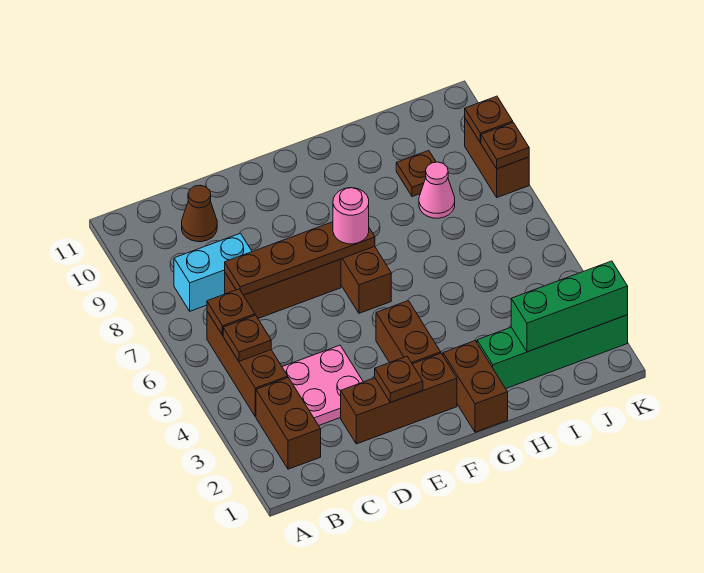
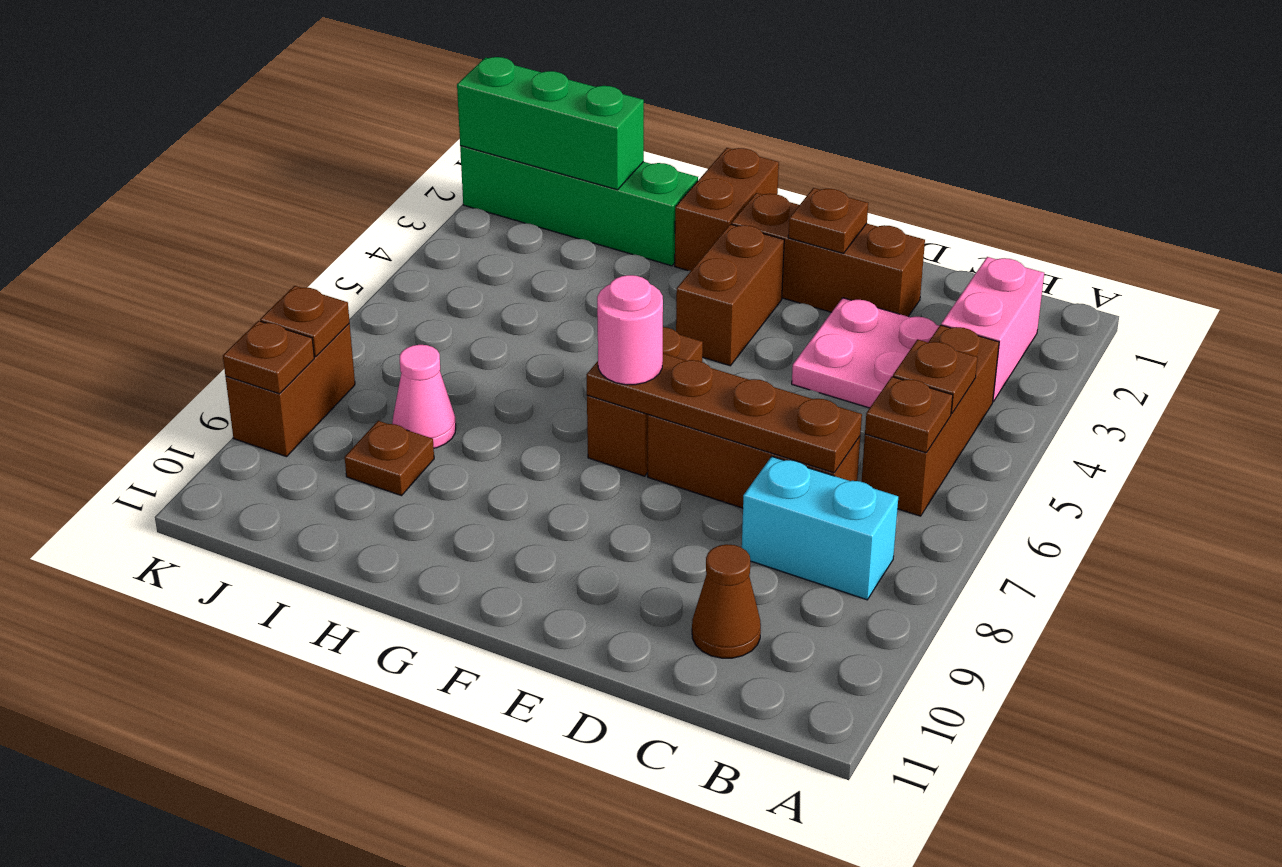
brown 1x2 brick [256,378,321,469] -> pink 1x2 brick [941,257,1044,402]

